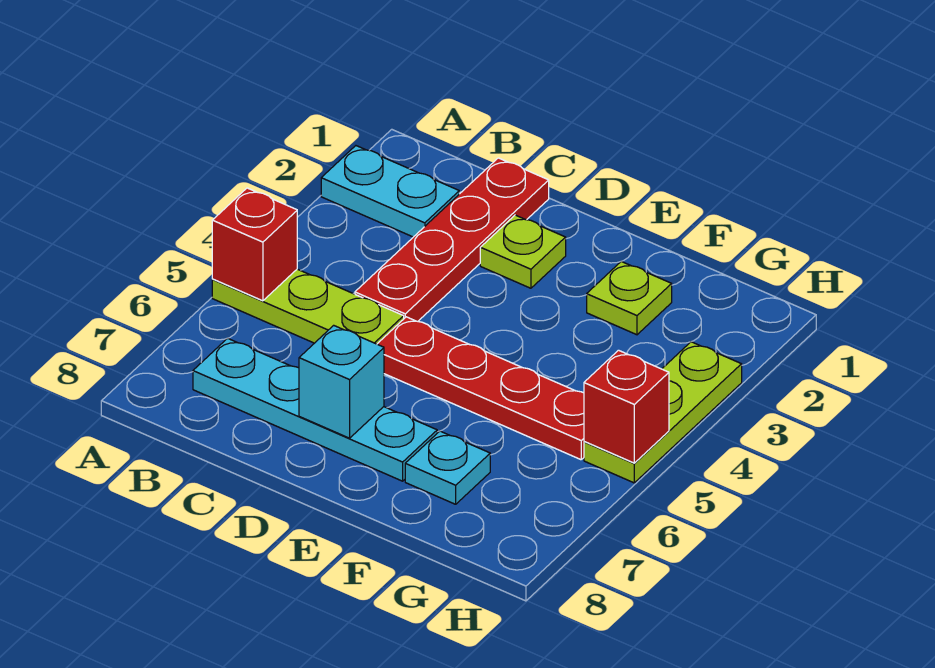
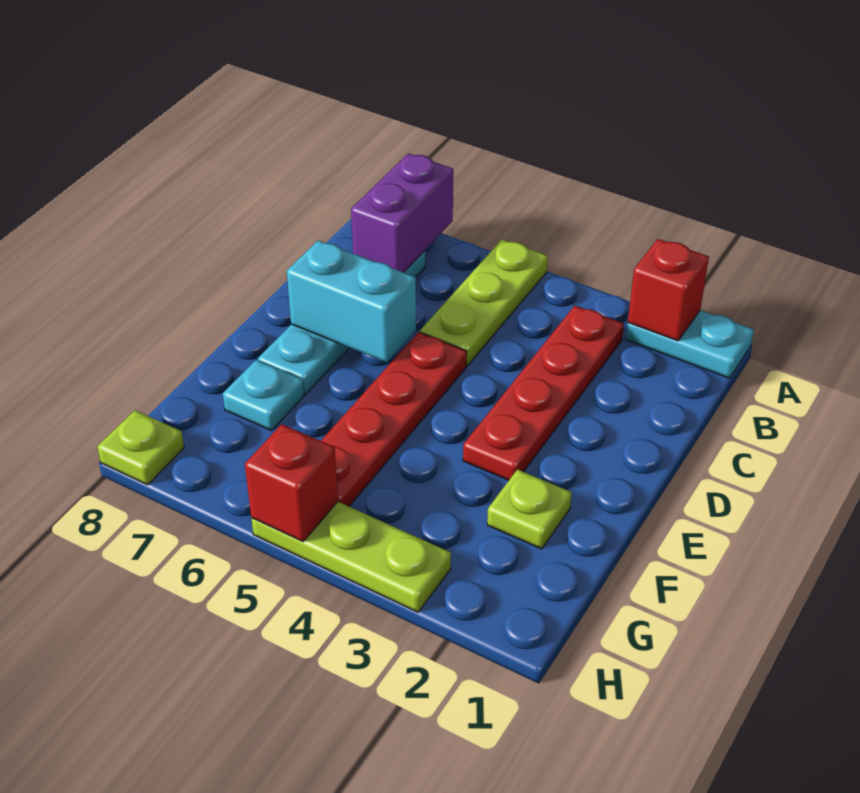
cyan 1x2 plate [321,146,459,237] -> cyan 1x2 plate turned to [626,310,754,378]
red 1x1 brick [212,188,297,301] -> red 1x1 brick moved to [628,239,709,341]
none -> purple 1x2 brick [351,153,453,273]
red 1x4 plate [355,158,549,321] -> red 1x4 plate turned to [463,306,624,480]
lime 1x1 plate [480,215,566,288] -> lime 1x1 plate moved to [97,410,184,485]
cyan 1x1 brick [299,325,384,438] -> cyan 1x2 brick [287,240,416,363]

